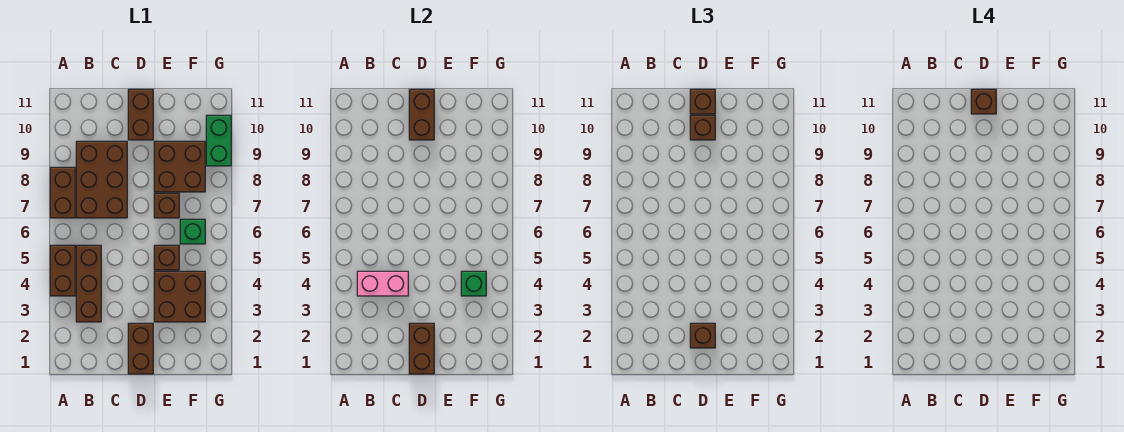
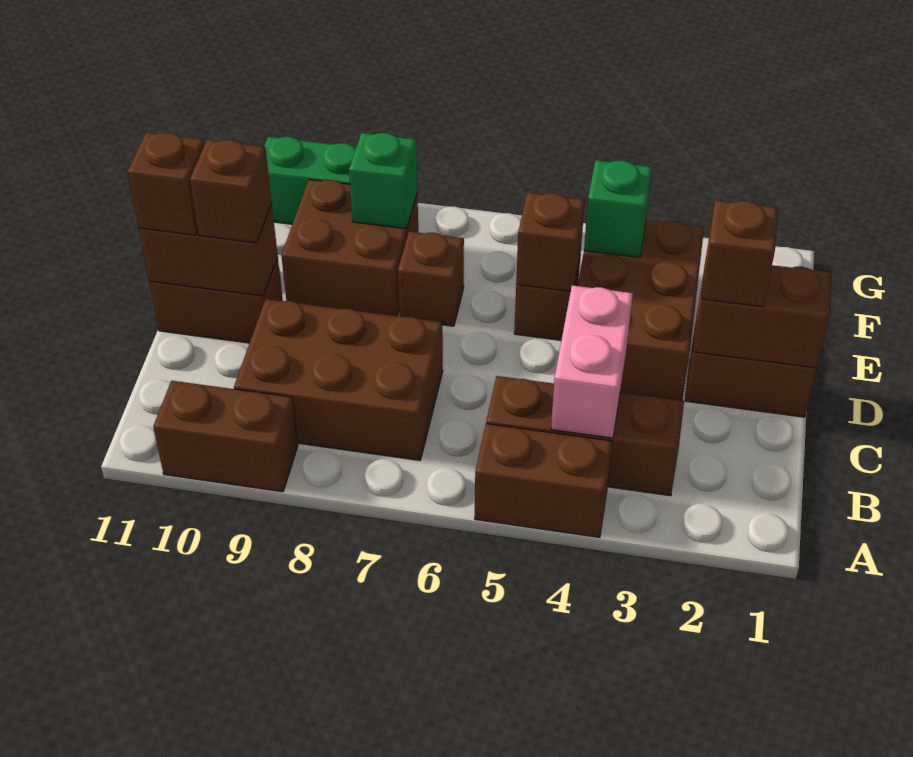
brown 1x2 brick [50,167,75,218] -> brown 1x2 brick moved to [153,381,298,492]
brown 1x1 brick [971,89,996,114] -> brown 1x1 brick moved to [516,193,585,291]
brown 2x2 brick [154,271,205,322] -> brown 2x3 brick [578,220,704,401]
green 1x1 brick [180,219,205,244] -> green 1x1 brick moved to [349,133,417,229]

